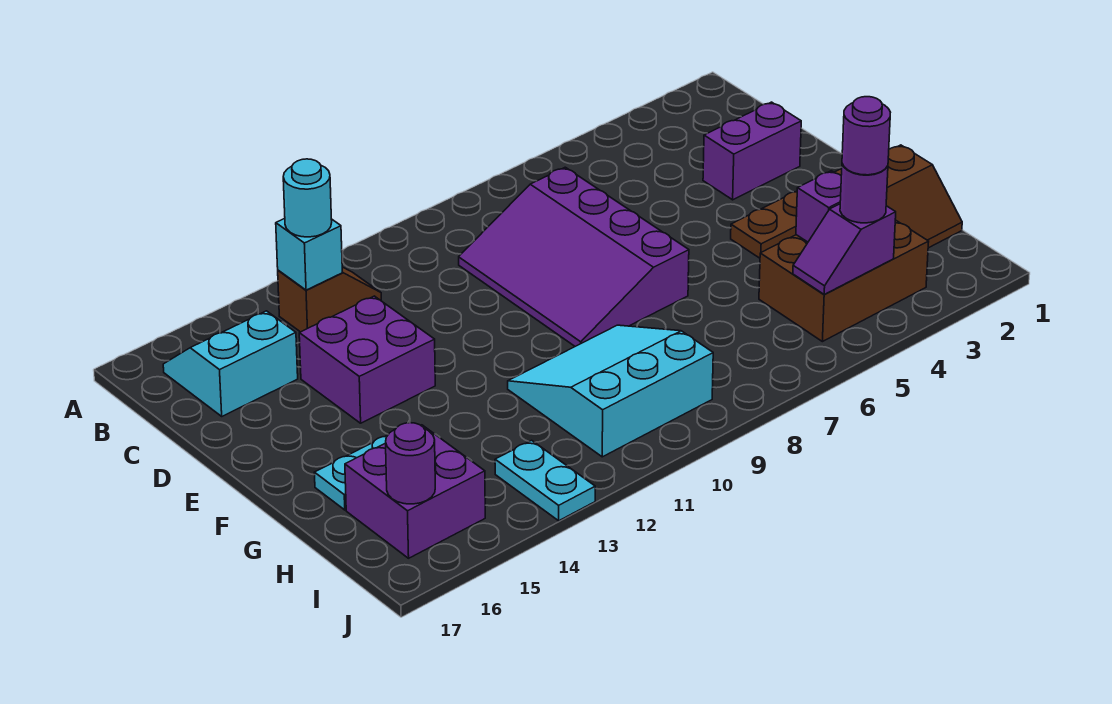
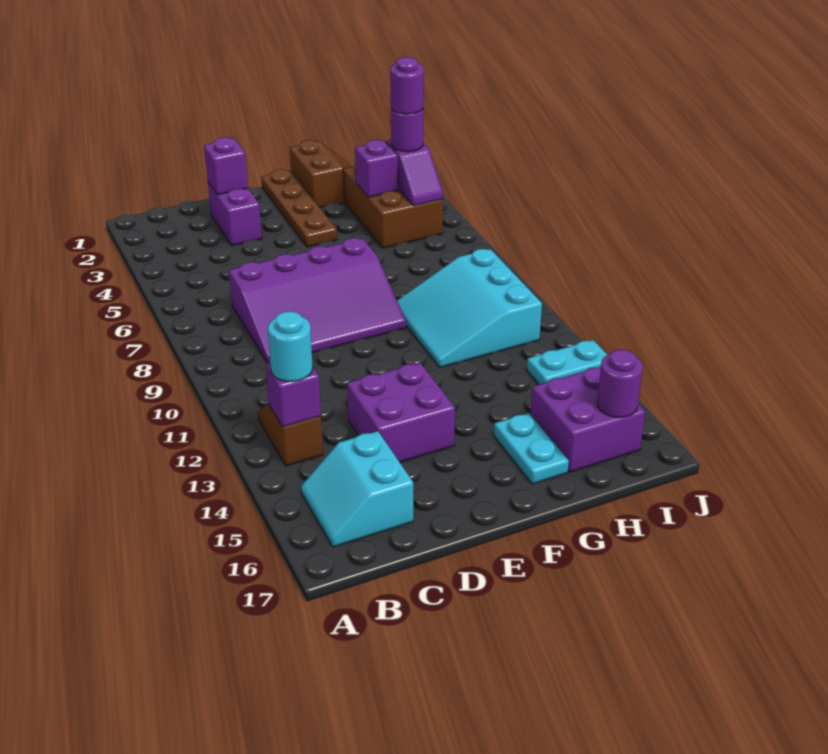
cyan 1x1 brick [276,218,342,290] -> purple 1x1 brick [265,362,321,427]
none -> purple 1x1 brick [204,137,248,195]

